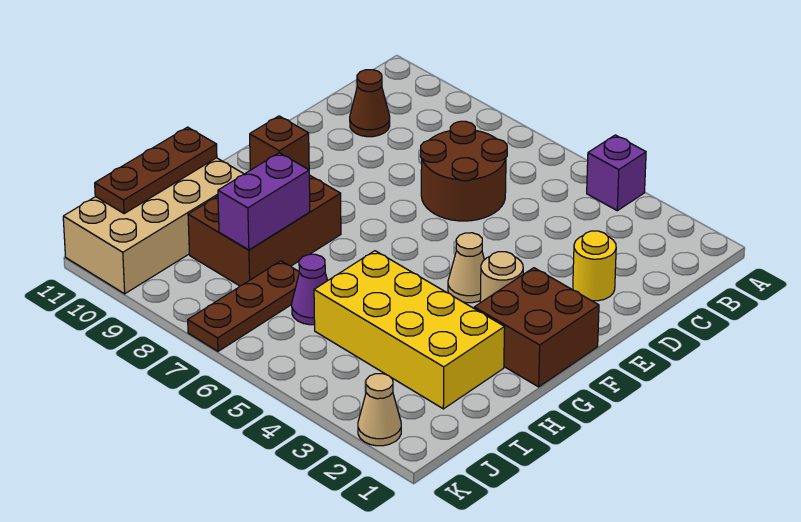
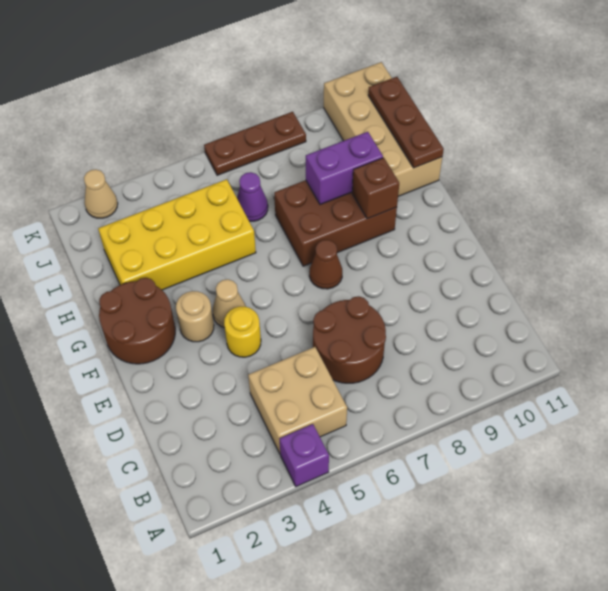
none -> tan 2x2 brick [248,347,347,453]
brown 1x1 cone [350,70,390,137] -> brown 1x1 cone moved to [309,240,342,289]
yellow 1x1 round brick [573,231,616,301] -> yellow 1x1 round brick moved to [224,306,261,357]
brown 2x2 brick [474,268,599,387] -> brown 2x2 round brick [99,278,175,364]
brown 2x3 brick [188,175,341,286] -> brown 2x3 brick turned to [274,180,397,266]
purple 1x2 brick [218,153,310,250] -> purple 1x2 brick turned to [306,132,383,204]
brown 1x3 plate [188,261,299,351] -> brown 1x3 plate turned to [204,112,306,175]

